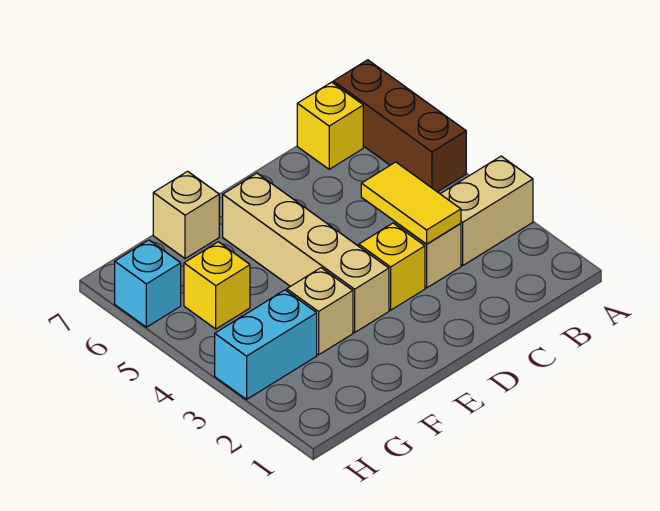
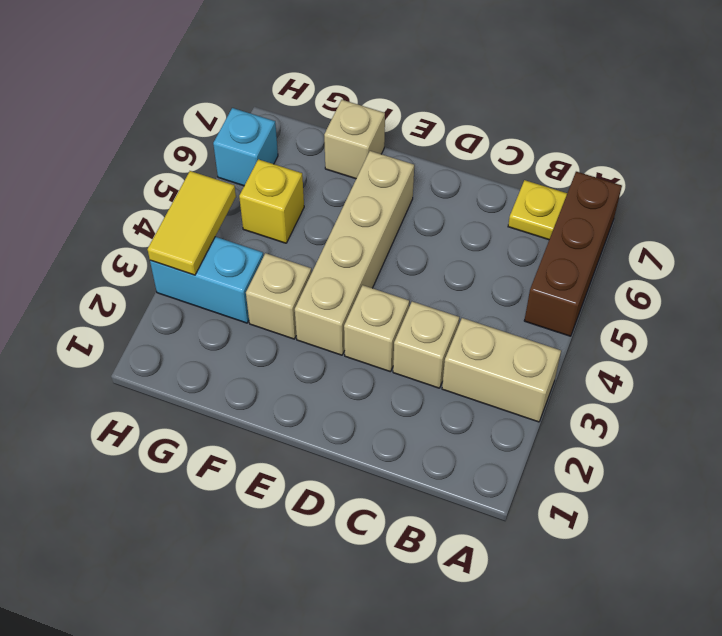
yellow 1x1 brick [297,82,363,169] -> yellow 1x1 plate [508,180,567,240]
yellow 1x2 tile [361,162,461,244] -> yellow 1x2 tile moved to [147,171,236,275]
yellow 1x1 brick [359,223,425,310] -> tan 1x1 brick [344,285,409,372]

